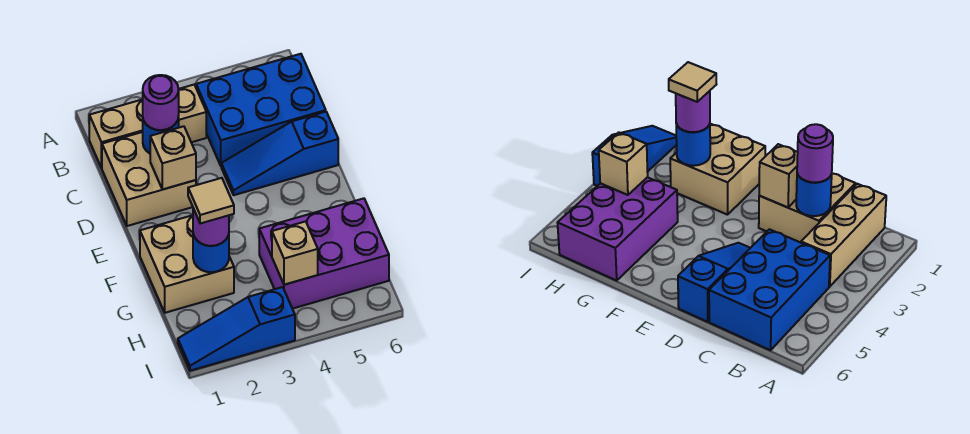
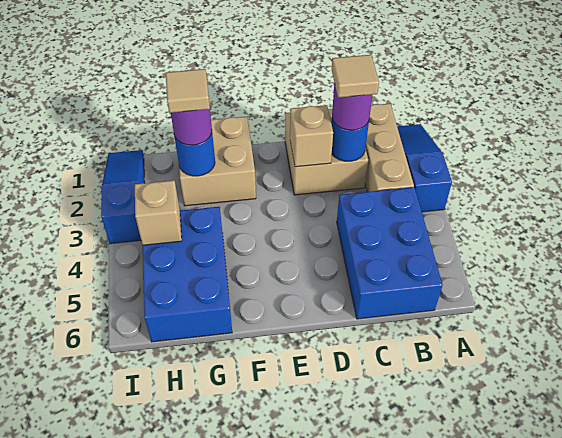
none -> tan 1x1 tile [332,55,379,98]
blue 1x3 slope [221,112,338,195] -> blue 1x3 slope moved to [397,124,452,212]
purple 2x3 brick [259,198,389,309] -> blue 2x3 brick [143,207,232,342]

